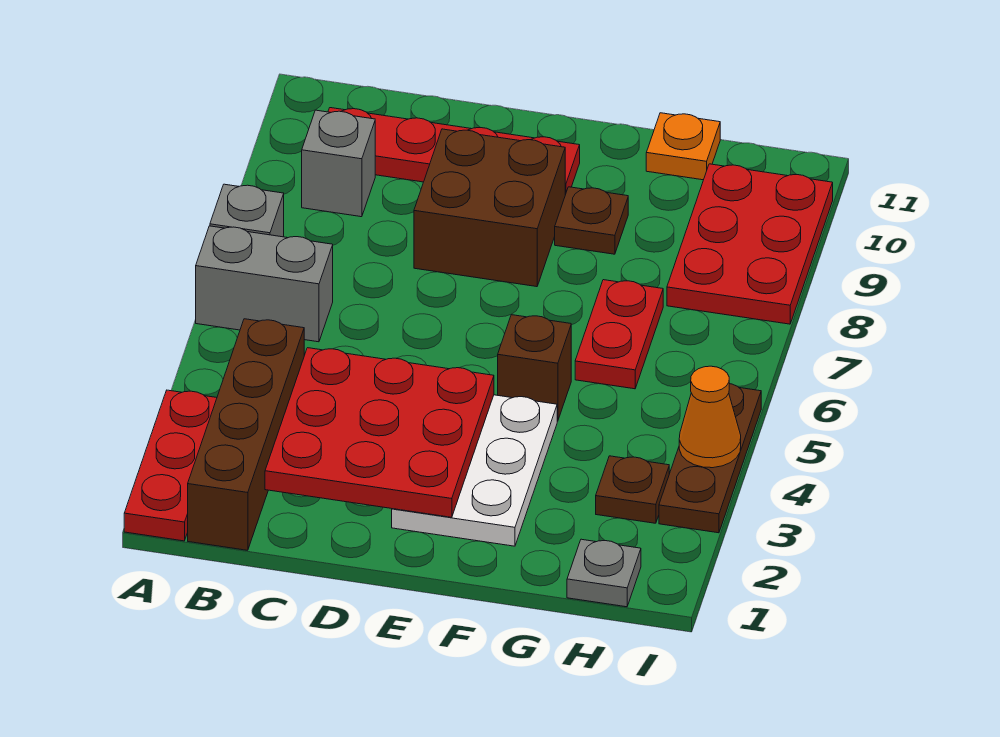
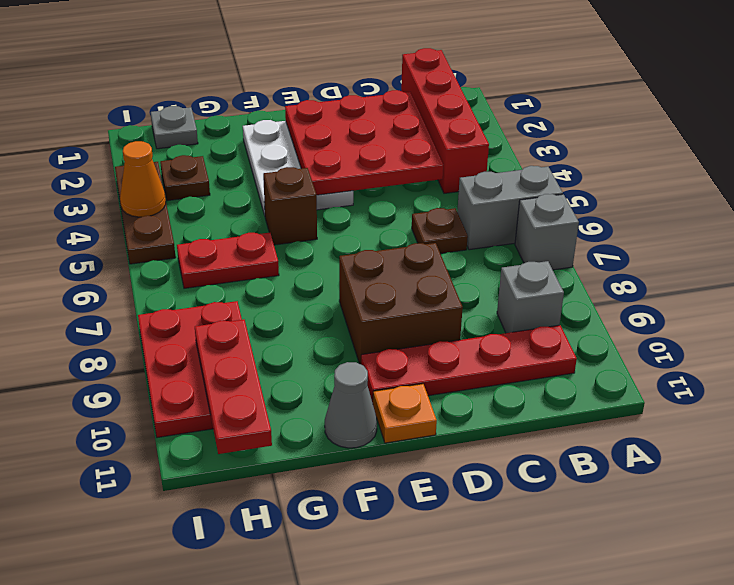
red 1x3 plate [124,390,217,541] -> red 1x3 plate moved to [195,319,272,454]
brown 1x4 brick [188,319,304,550] -> red 1x4 brick [401,48,489,193]
brown 1x1 plate [555,187,628,254] -> brown 1x1 plate moved to [412,208,468,254]
none -> grey 1x1 cone [325,362,377,448]
red 1x2 plate [575,280,663,389] -> red 1x2 plate turned to [177,233,279,288]
orange 1x1 plate [646,113,720,180] -> orange 1x1 plate moved to [373,384,437,443]

